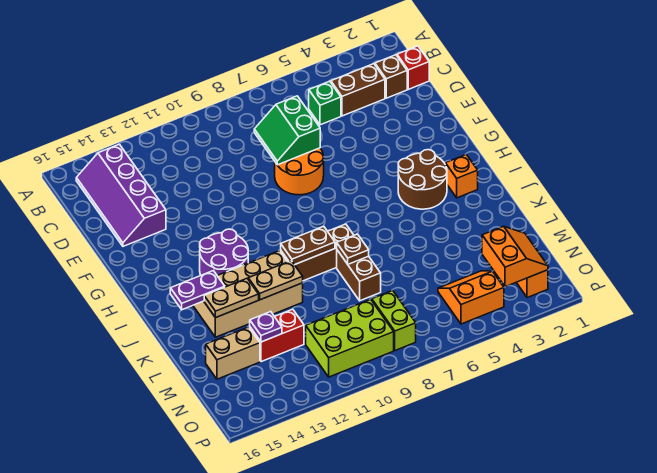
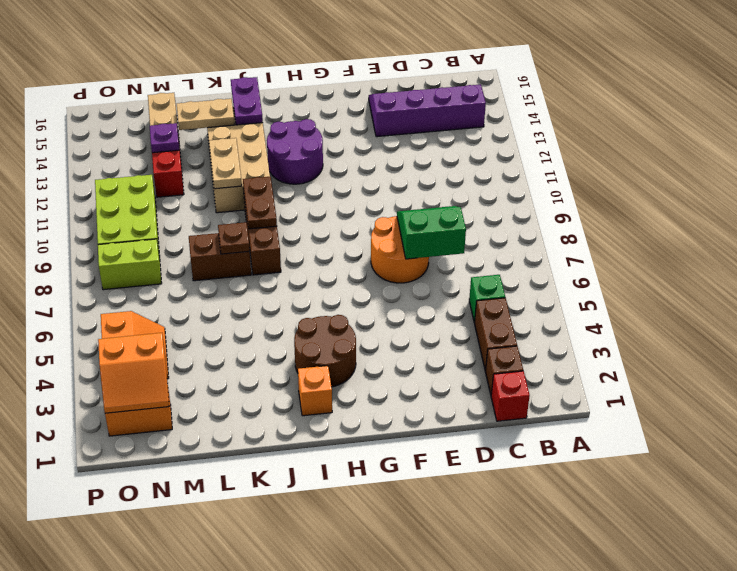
tan 1x2 plate [204,279,259,318] -> tan 1x2 plate turned to [177,99,234,130]

